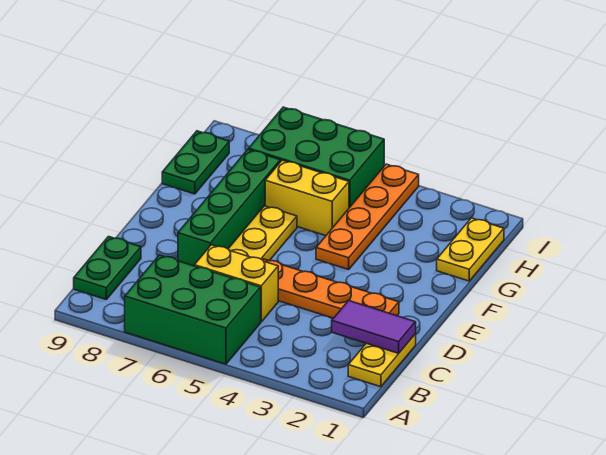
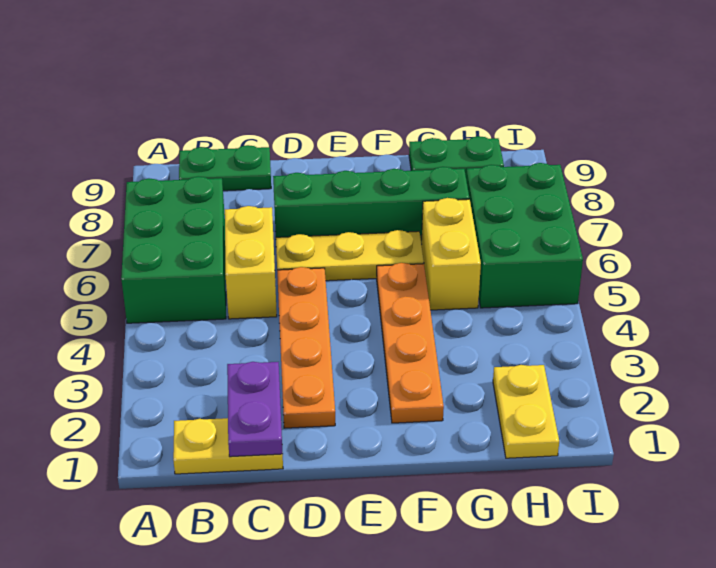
purple 1x2 tile [332,301,416,353] -> purple 1x2 plate [227,362,283,457]
orange 1x4 plate [316,164,419,270] -> orange 1x4 plate turned to [377,263,444,423]
yellow 1x2 plate [437,218,504,281] -> yellow 1x2 plate turned to [493,365,559,458]

